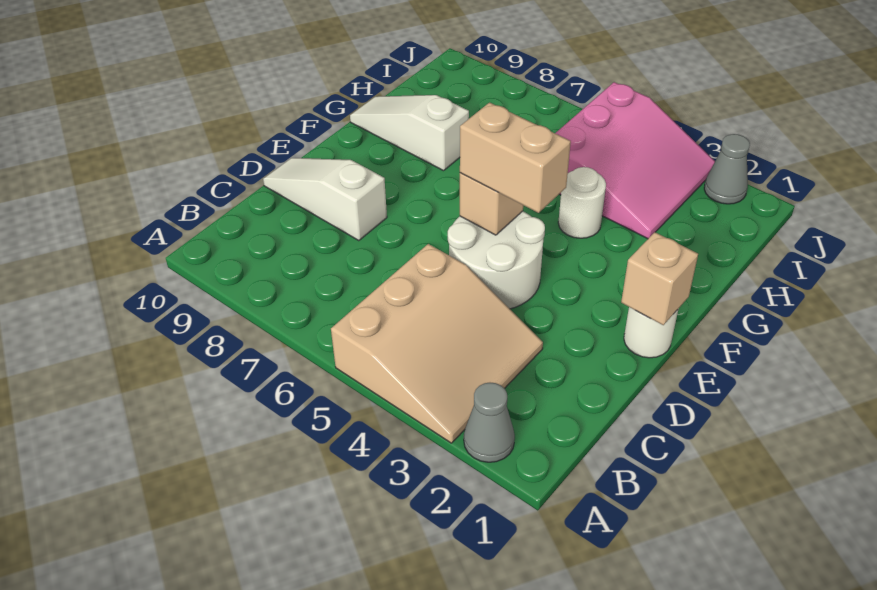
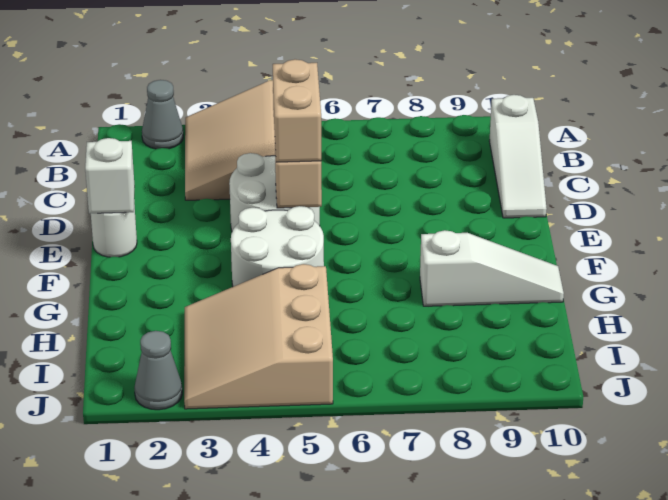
white 1x3 slope [263,158,387,241] -> white 1x3 slope turned to [489,95,547,218]
tan 1x1 brick [621,232,698,325] -> white 1x1 brick [85,138,135,214]
tan 1x2 brick [460,103,571,213] -> tan 1x2 brick turned to [273,59,321,162]
white 1x1 round brick [558,167,606,238] -> white 2x2 round brick [231,206,324,287]
pink 3x3 slope [555,82,715,239] -> tan 3x3 slope [184,264,333,409]

